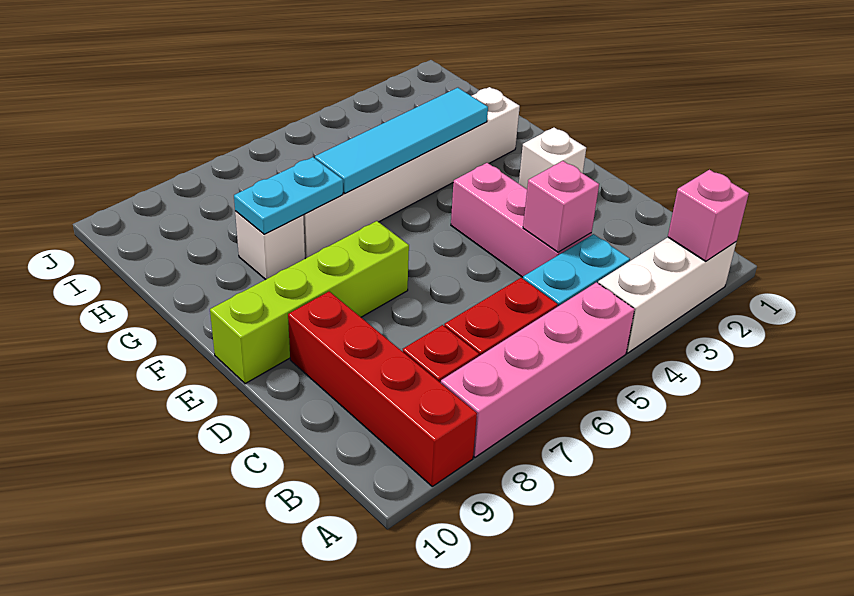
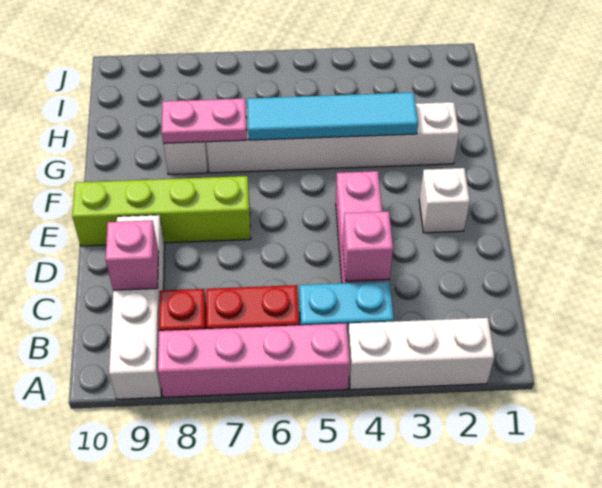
pink 1x1 brick [668,170,749,261] -> pink 1x1 brick moved to [106,220,159,290]
red 1x4 brick [288,291,477,486] -> white 1x4 brick [109,215,165,399]
cyan 1x2 plate [234,157,343,234] -> pink 1x2 plate [162,99,247,143]

